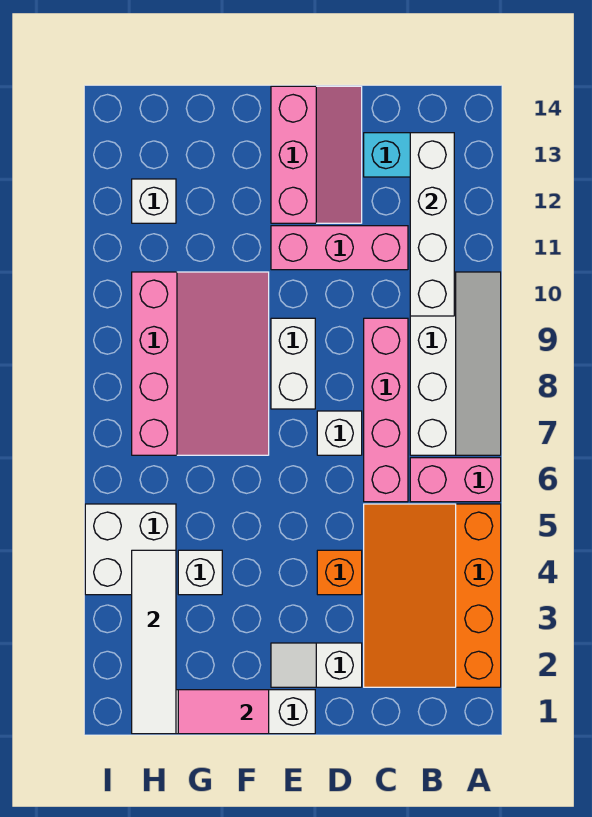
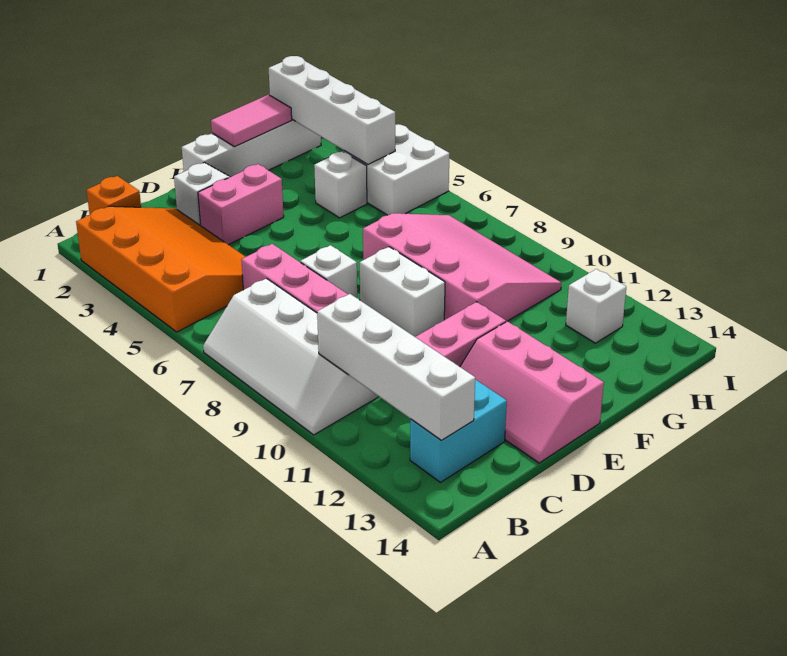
pink 1x2 brick [410,458,501,502] -> pink 1x2 brick moved to [198,164,284,245]
orange 1x1 brick [317,550,362,595] -> orange 1x1 brick moved to [86,176,141,215]
pink 3x4 slope [132,272,269,455] -> pink 3x4 slope turned to [363,213,561,322]
white 1x4 tile [132,550,176,734] -> white 1x4 brick [269,56,395,165]

